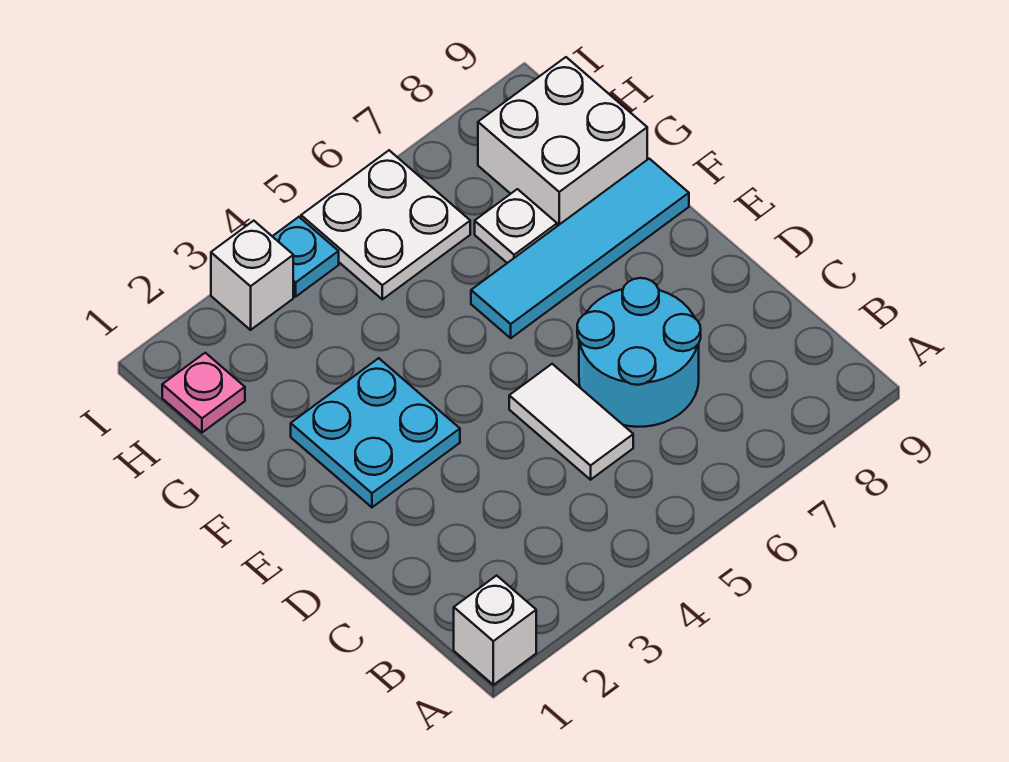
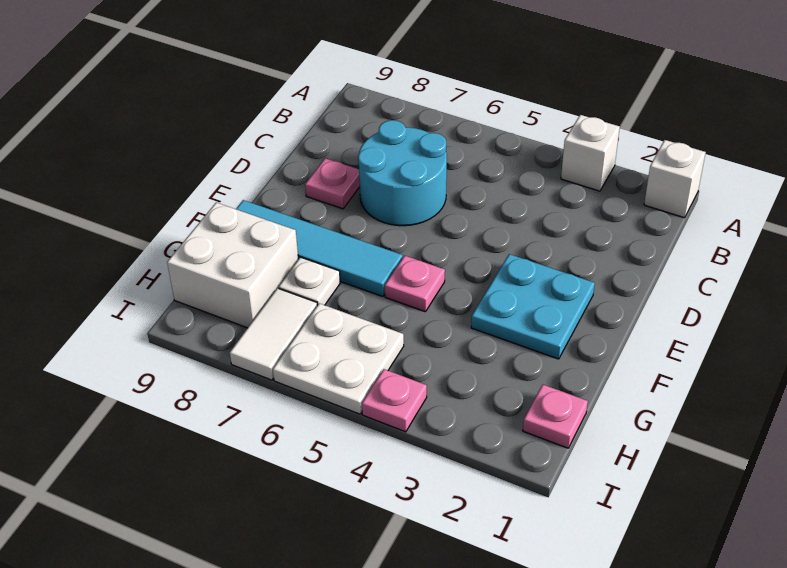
white 1x2 tile [509,364,633,480] -> white 1x2 tile moved to [230,288,317,380]
none -> pink 1x1 plate [305,158,360,209]
none -> pink 1x1 plate [385,256,445,312]
white 1x1 brick [211,221,293,330] -> white 1x1 brick moved to [561,115,620,191]
cyan 1x1 plate [272,217,339,297] -> pink 1x1 plate [362,369,427,432]

